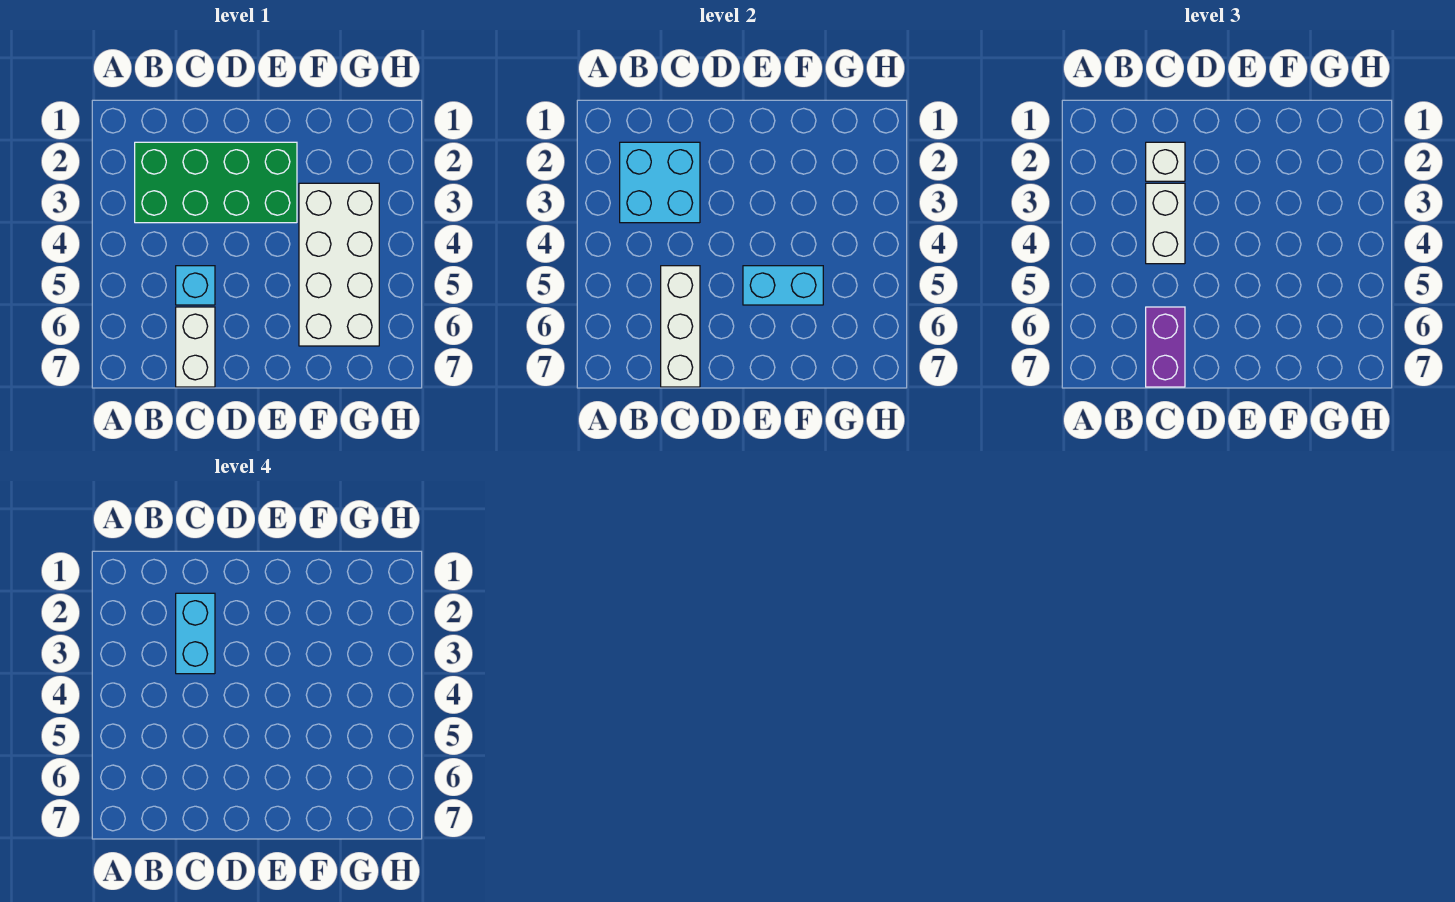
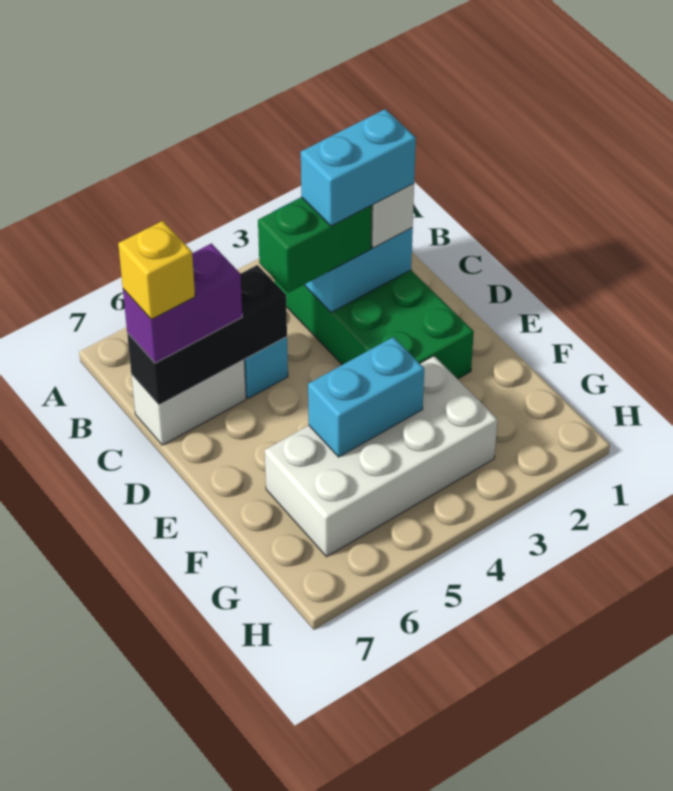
white 1x2 brick [1146,183,1185,264] -> green 1x2 brick [258,197,372,293]
white 1x3 brick [661,266,700,387] -> black 1x3 brick [127,265,287,405]
none -> yellow 1x1 brick [118,221,195,320]
cyan 1x2 brick [743,266,823,305] -> cyan 1x2 brick turned to [308,337,424,457]

